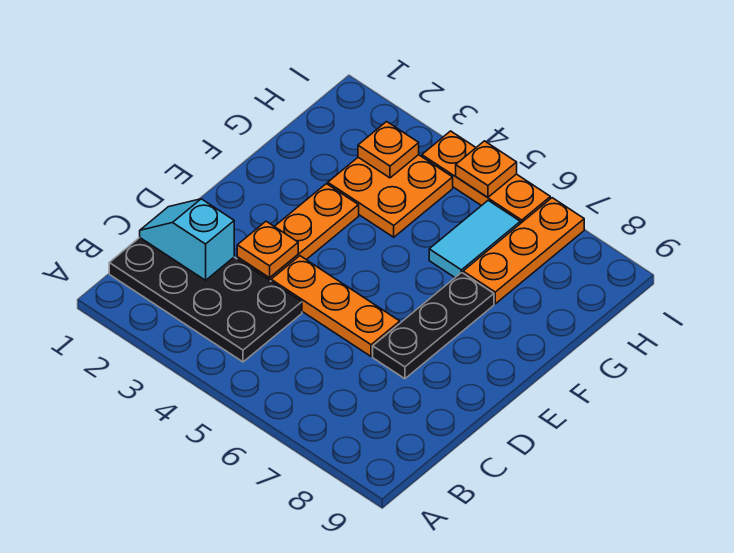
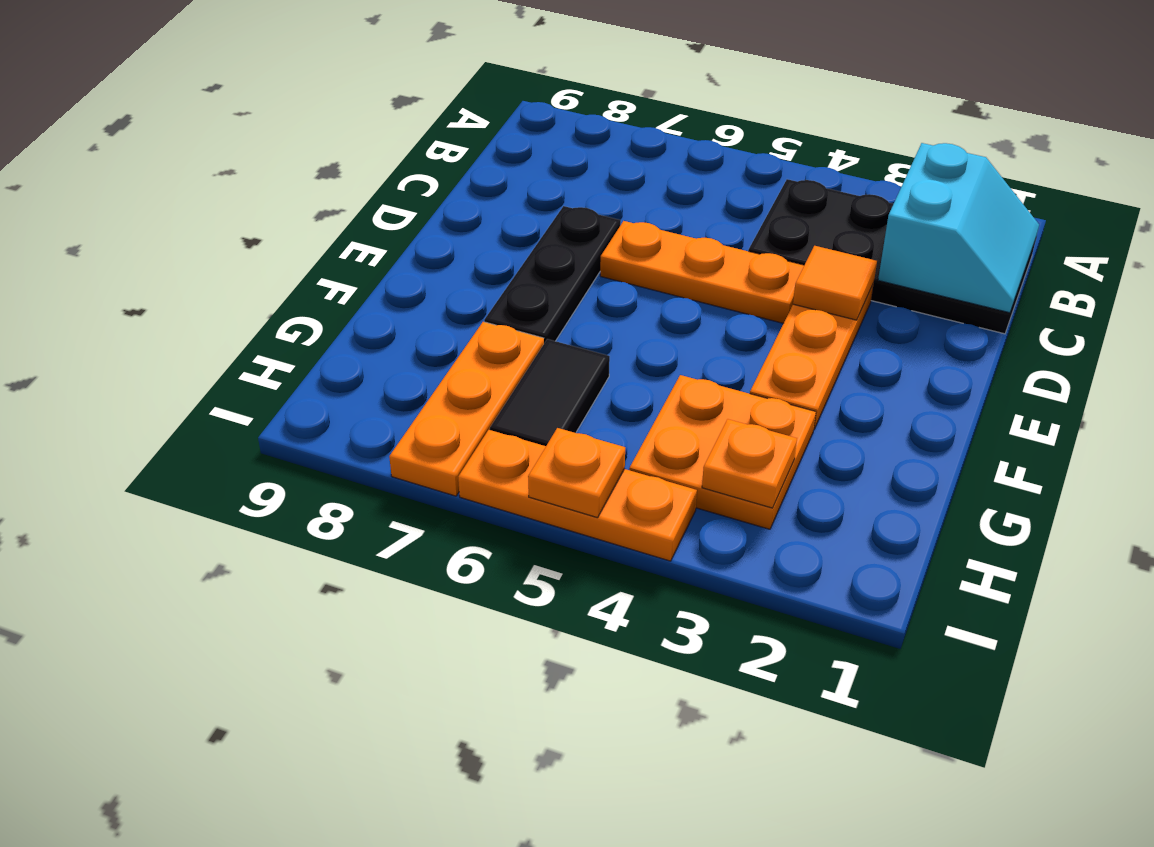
cyan 1x2 slope [140,199,234,280] -> cyan 2x2 slope [878,143,1039,313]
orange 1x1 plate [237,221,298,278] -> orange 1x1 tile [793,246,877,320]
cyan 1x2 tile [429,201,520,277] -> black 1x2 tile [490,339,610,446]

